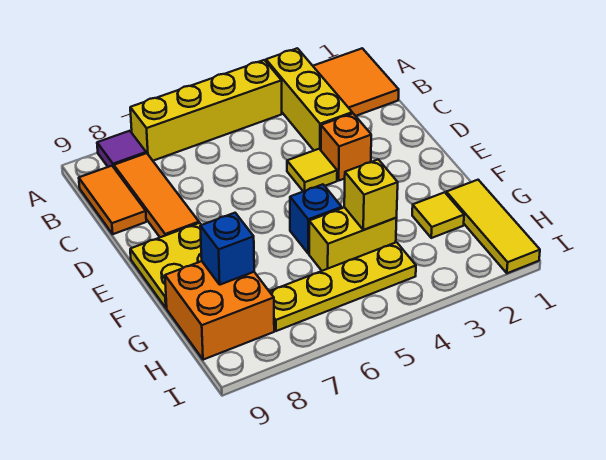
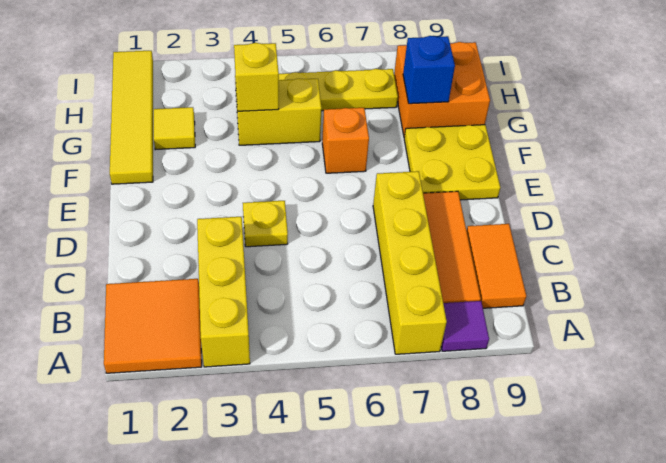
yellow 1x4 brick [130,60,282,161] -> yellow 1x4 brick turned to [373,171,447,354]
orange 1x1 brick [321,113,371,180] -> orange 1x1 brick moved to [322,108,369,173]
yellow 1x1 tile [287,149,337,192] -> yellow 1x1 plate [243,201,288,247]
blue 1x1 brick [290,184,342,254] -> none
yellow 1x3 tile [446,180,540,273] -> yellow 1x4 tile [110,51,153,184]

